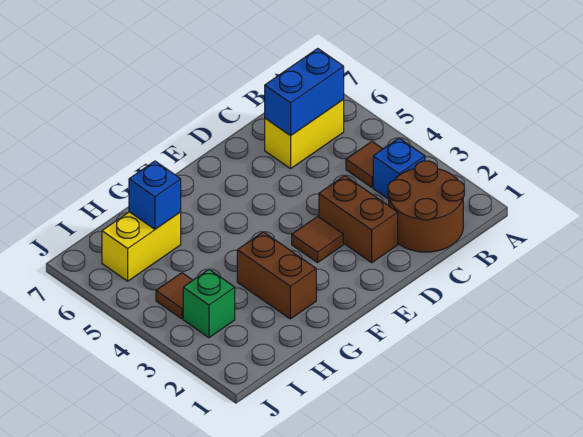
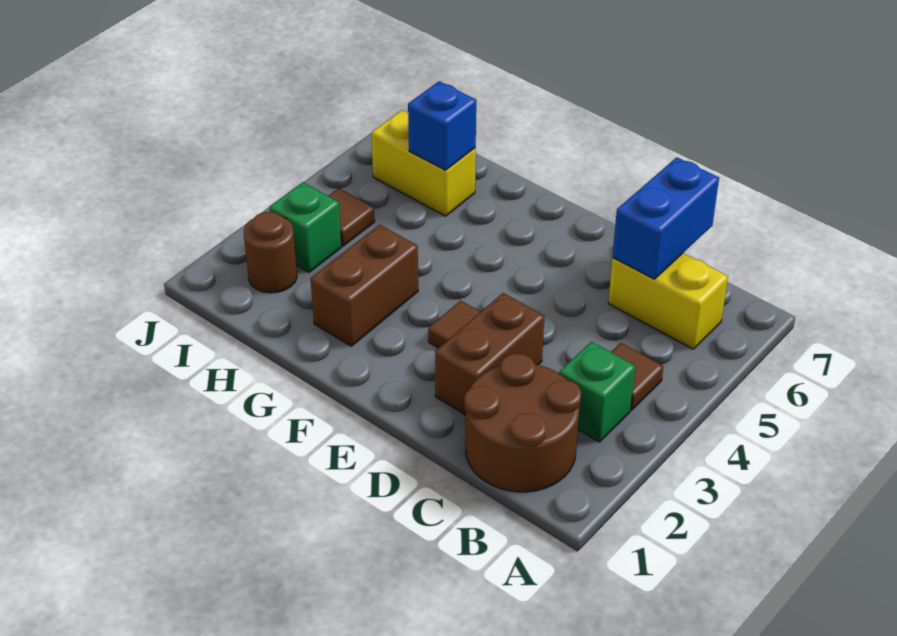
blue 1x1 brick [373,138,425,199] -> green 1x1 brick [559,342,635,442]
blue 1x2 brick [265,49,344,136] -> blue 1x2 brick turned to [613,157,719,279]
none -> brown 1x1 round brick [244,212,297,293]

